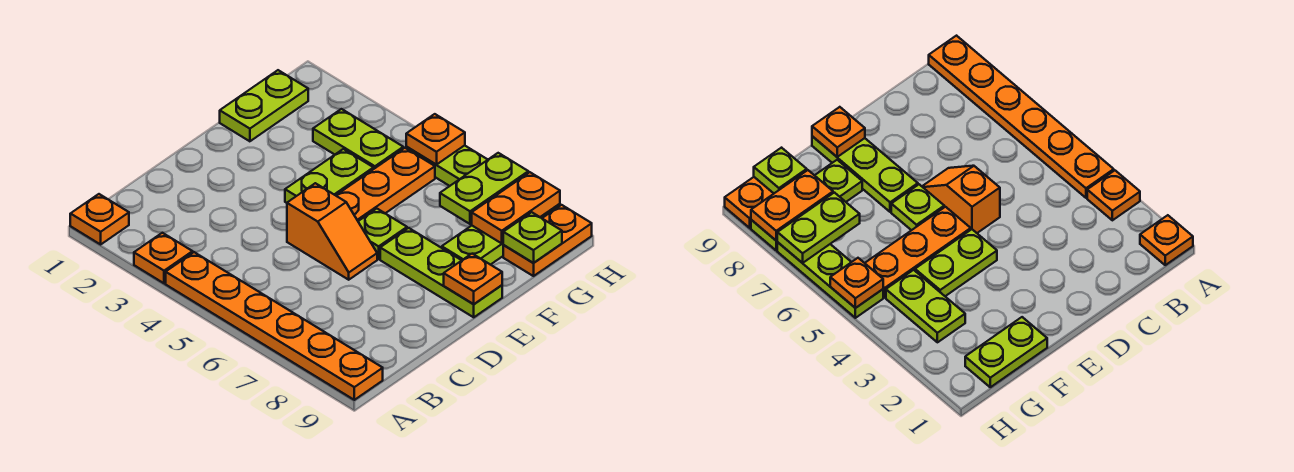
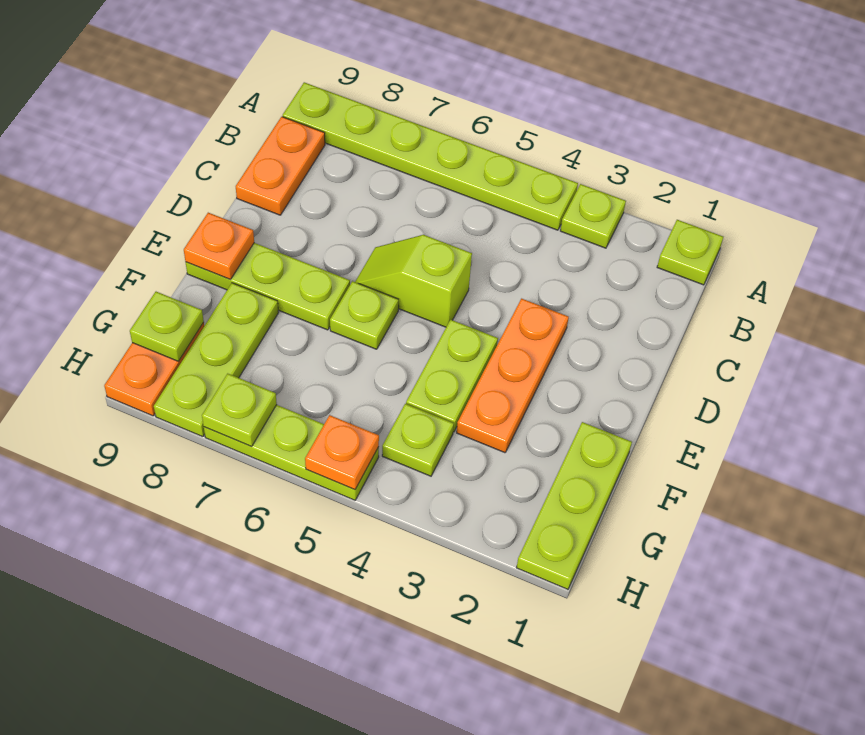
orange 1x1 plate [70,194,129,244] -> lime 1x1 plate [657,220,723,285]
orange 1x1 plate [134,233,193,283] -> lime 1x1 plate [560,184,626,248]
orange 1x6 plate [166,252,383,400] -> lime 1x6 plate [283,82,578,230]
orange 1x2 slope [287,183,377,280] -> lime 1x2 slope [355,235,472,327]
orange 1x3 plate [336,148,435,221] -> orange 1x3 plate moved to [457,299,569,453]
lime 1x2 plate [220,70,308,141] -> lime 1x3 plate [517,422,632,589]
lime 1x2 plate [313,109,403,169] -> lime 1x1 plate [382,404,454,476]
lime 1x2 plate [440,153,528,224] -> lime 1x1 plate [202,374,277,446]
orange 1x2 plate [472,172,560,243] -> orange 1x2 plate moved to [236,117,325,215]

